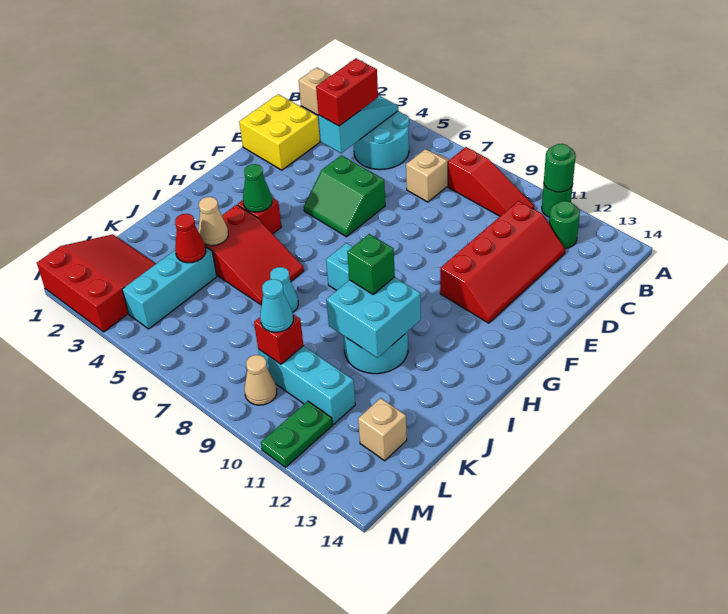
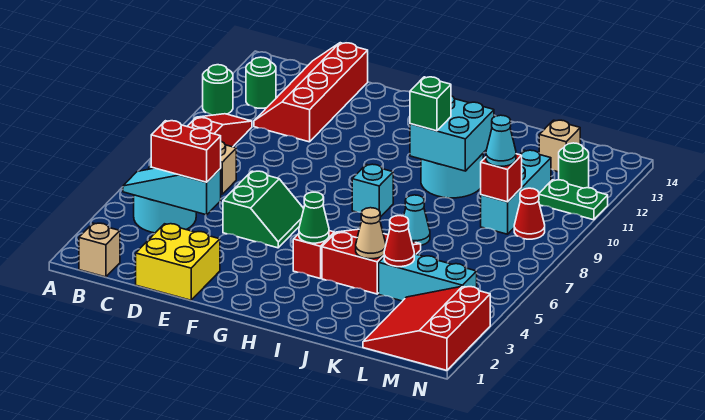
green 1x1 round brick [544,144,576,192] -> green 1x1 round brick moved to [559,143,589,188]
red 2x4 slope [440,201,565,323] -> red 2x4 slope turned to [254,43,368,142]
tan 1x1 cone [245,355,277,405] -> red 1x1 cone [514,188,545,239]

